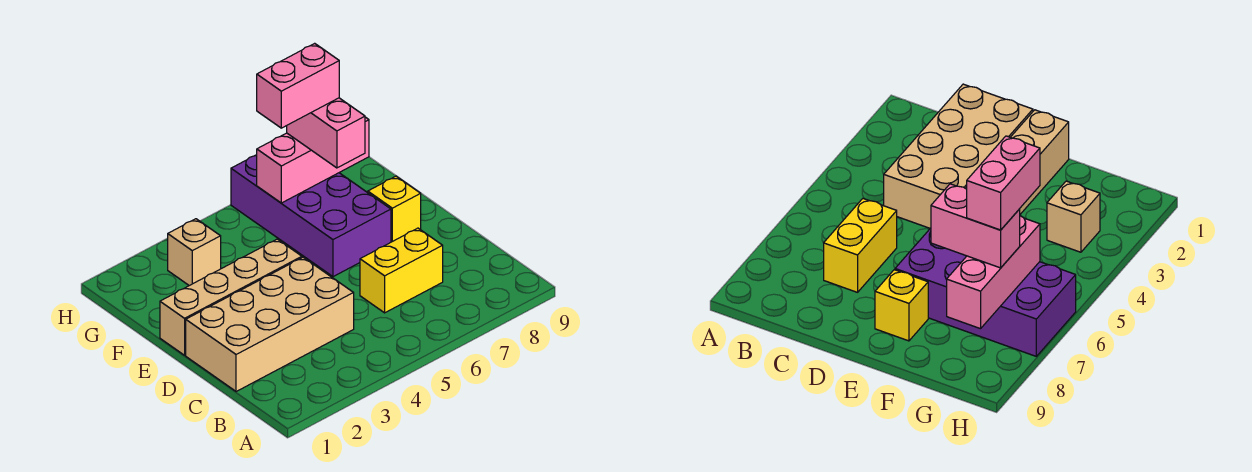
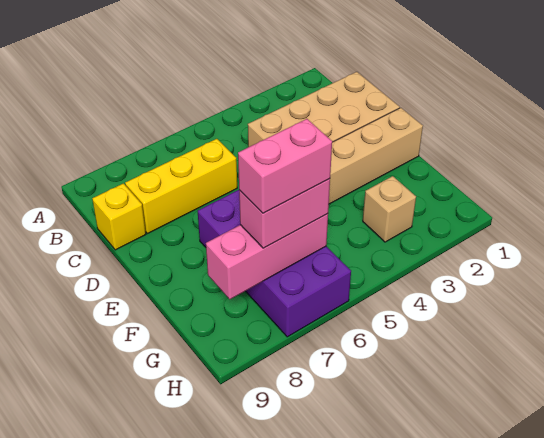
yellow 1x2 brick [360,228,443,313] -> yellow 1x3 brick [125,139,237,234]
yellow 1x1 brick [368,176,421,242] -> yellow 1x1 brick moved to [92,183,146,250]
pink 1x2 brick [287,98,365,168] -> pink 1x2 brick turned to [239,179,330,248]

